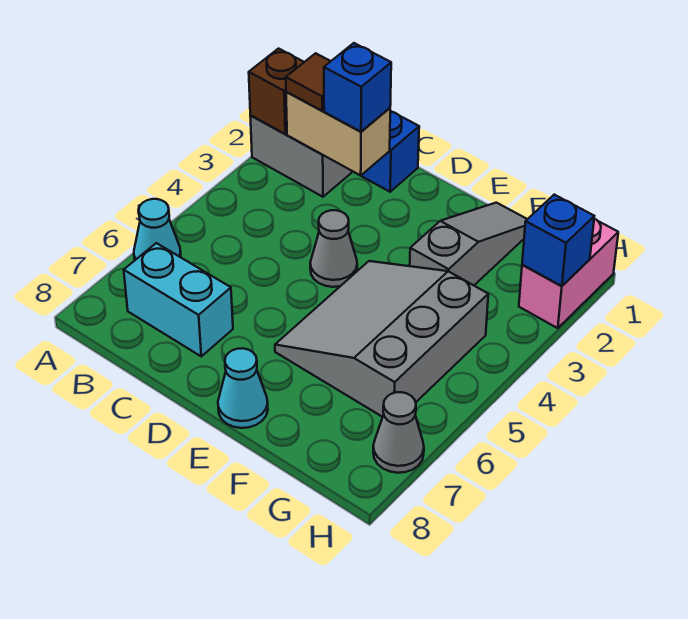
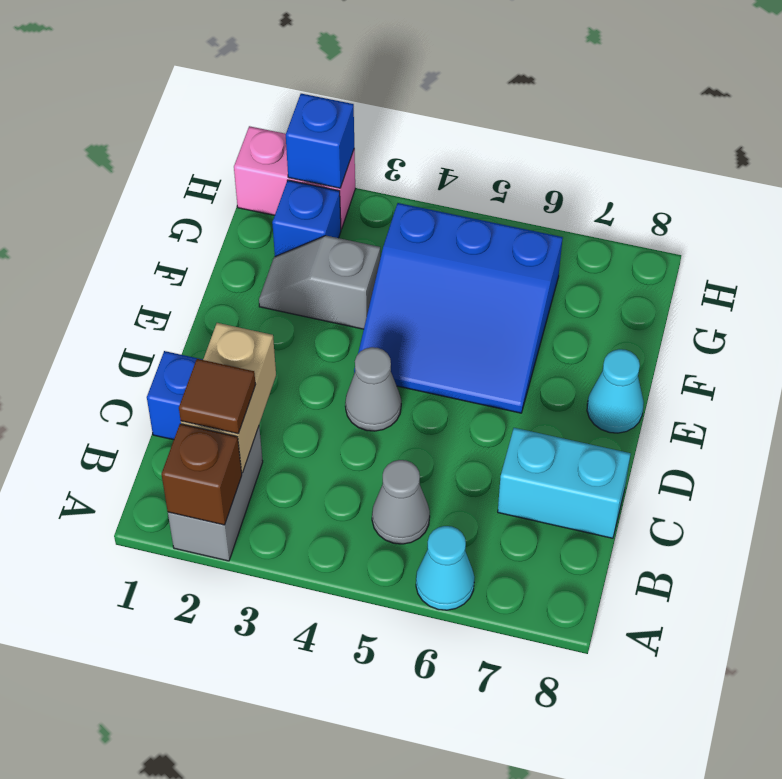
cyan 1x2 brick [124,243,233,356] -> cyan 1x2 brick turned to [498,428,631,538]
blue 1x1 brick [324,43,391,132] -> blue 1x1 brick moved to [272,180,341,256]
grey 3x3 slope [275,261,488,417] -> blue 3x3 slope [354,203,563,413]
grey 1x3 slope [410,203,527,285] -> grey 1x2 slope [259,236,380,329]
grey 1x1 cone [373,392,424,473] -> grey 1x1 cone moved to [372,460,430,544]

